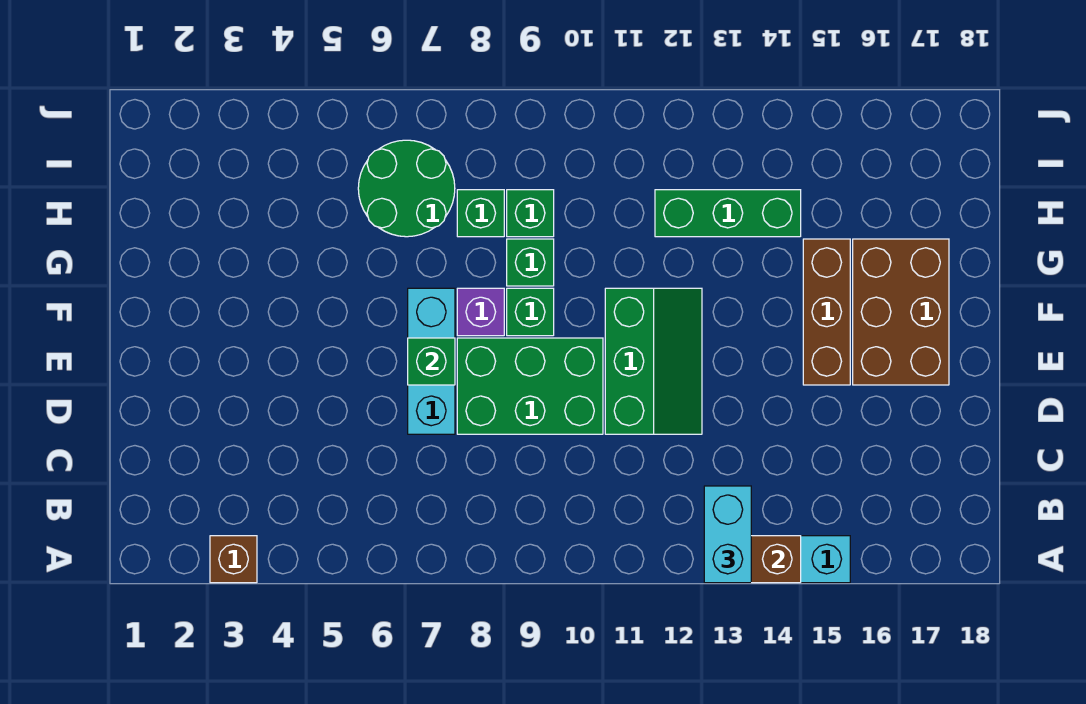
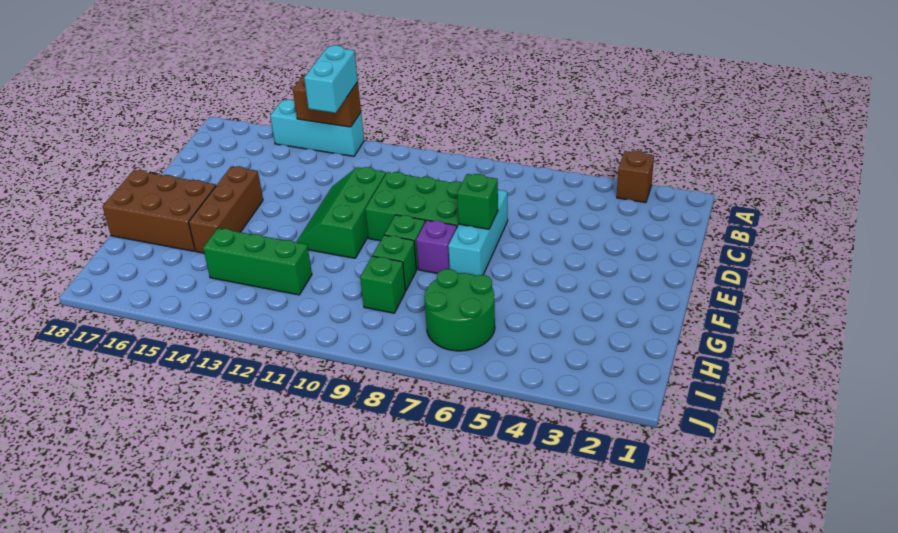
brown 2x3 brick [853,239,949,385] -> brown 2x3 brick turned to [102,170,216,251]
green 1x1 brick [457,190,504,237] -> none

